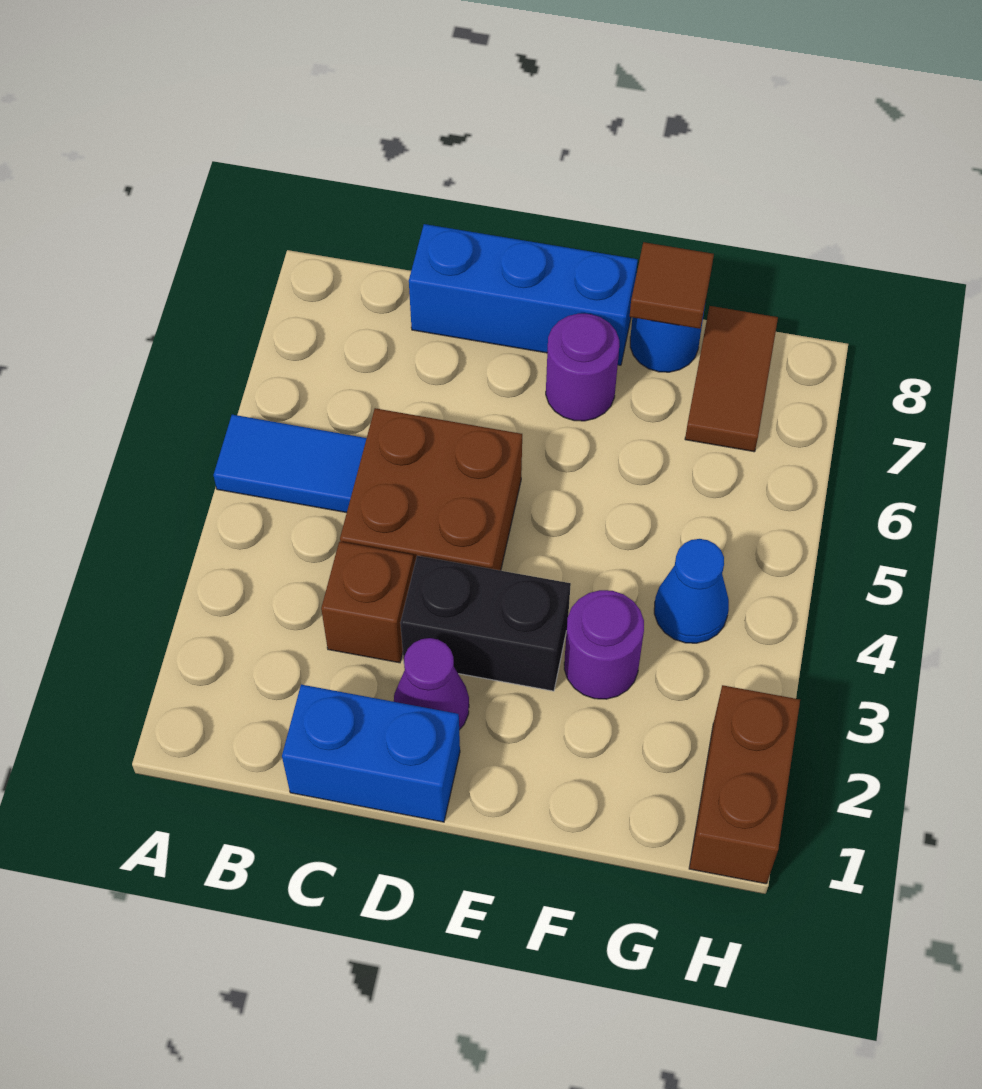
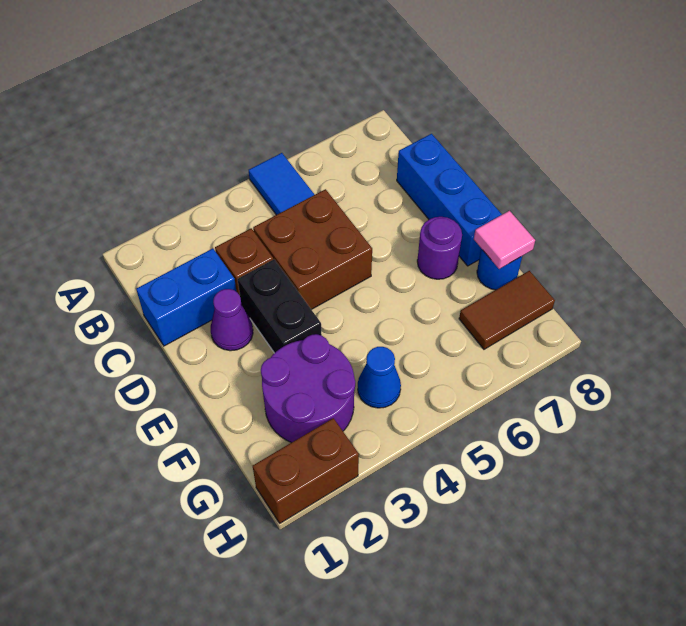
blue 1x2 brick [282,685,460,822] -> blue 1x2 brick turned to [136,249,236,346]
purple 1x1 round brick [564,590,644,699] -> purple 2x2 round brick [261,334,355,443]
brown 1x1 tile [630,242,714,329] -> pink 1x1 tile [474,211,535,269]

